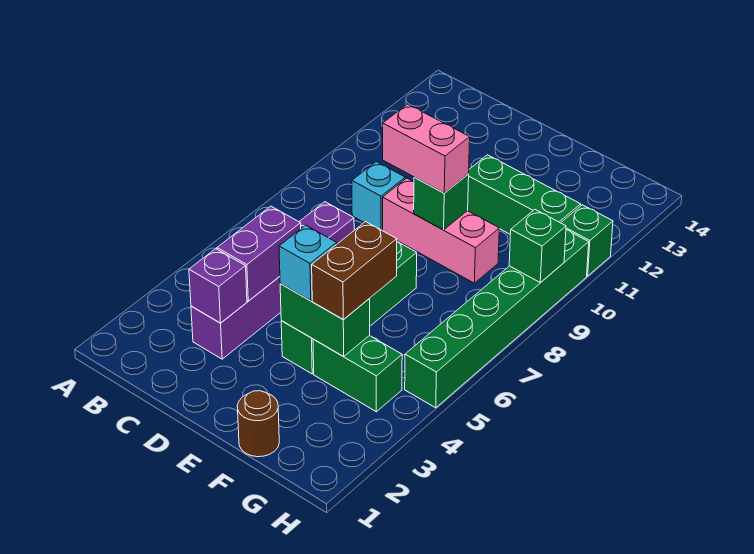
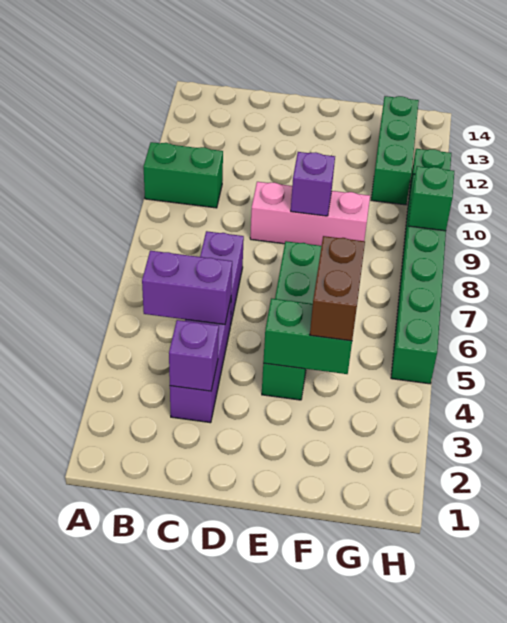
purple 1x2 brick [217,206,301,301] -> purple 1x2 brick turned to [142,251,232,325]
cyan 1x1 brick [352,162,405,231] -> none
pink 1x2 brick [383,104,470,193] -> none
cyan 1x1 brick [279,225,337,301] -> none
green 1x1 brick [414,174,469,230] -> purple 1x1 brick [291,152,335,216]
green 1x3 brick [468,155,581,234] -> green 1x3 brick turned to [371,96,419,205]
brown 1x1 round brick [237,391,279,457] -> none
green 1x2 brick [313,336,402,412] -> green 1x2 brick moved to [144,142,223,208]

